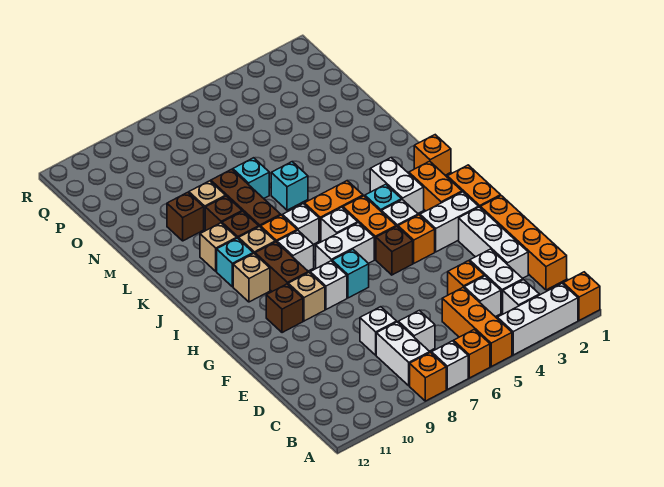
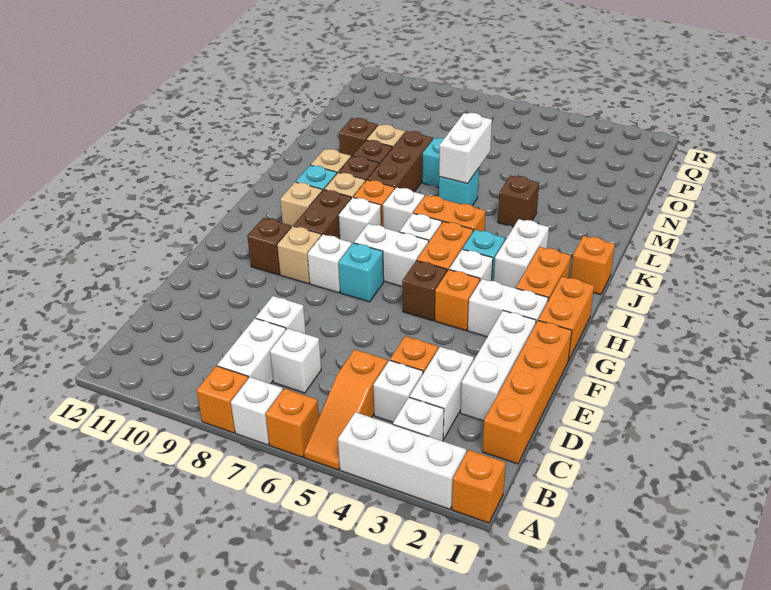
orange 1x3 brick [442,288,512,366] -> orange 1x3 slope [304,349,388,470]
none -> brown 1x1 brick [498,176,539,227]
none -> white 1x2 brick [439,113,492,184]

